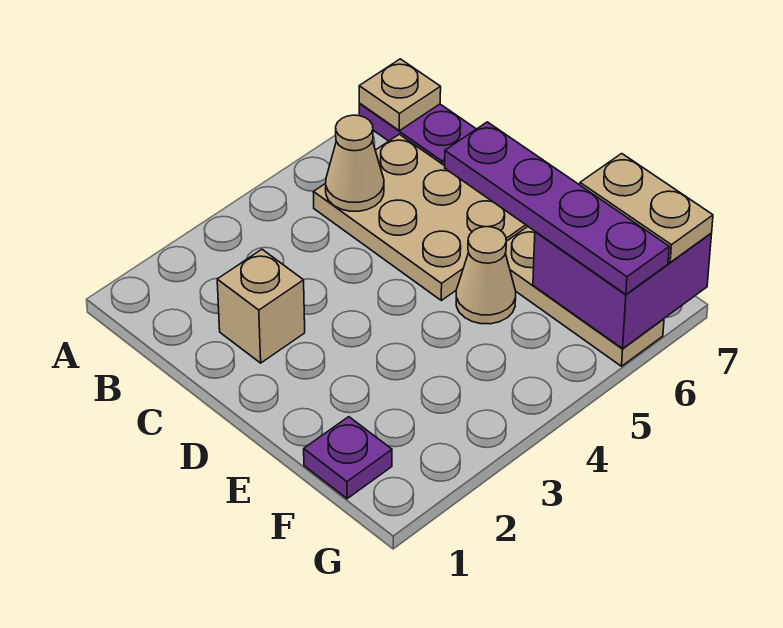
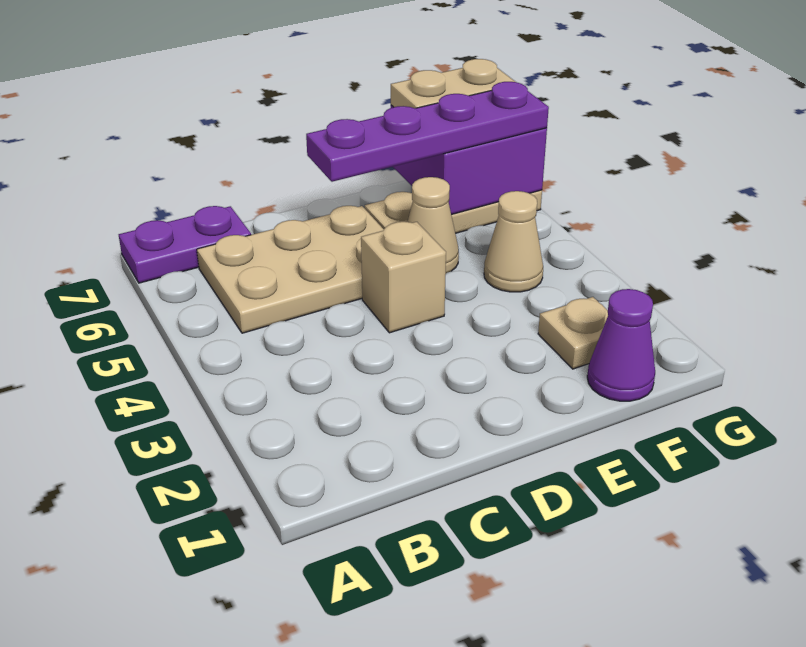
tan 1x1 plate [359,59,441,131] -> tan 1x1 plate moved to [538,297,608,369]
tan 1x1 cone [326,115,384,211] -> tan 1x1 cone moved to [484,191,543,292]
tan 1x1 brick [217,249,305,363] -> tan 1x1 brick moved to [361,222,446,333]
purple 1x1 plate [304,417,392,499] -> purple 1x1 cone [587,289,655,401]

